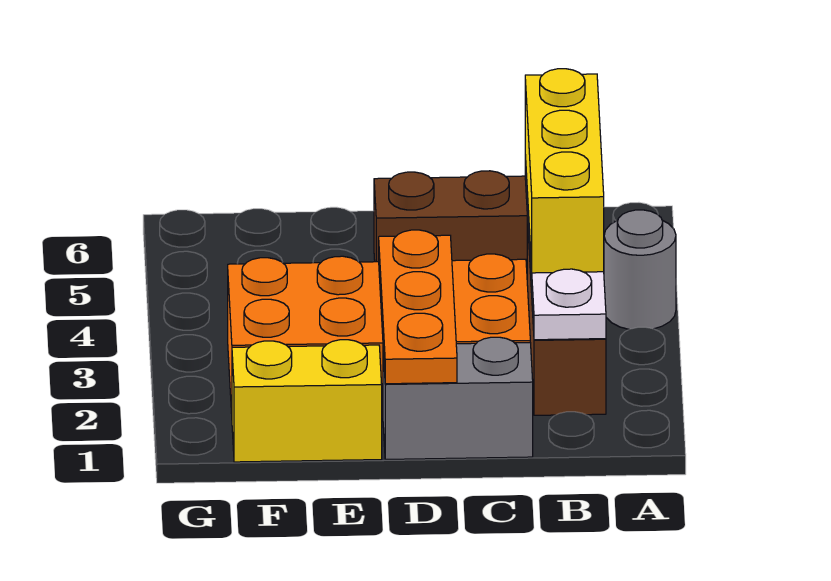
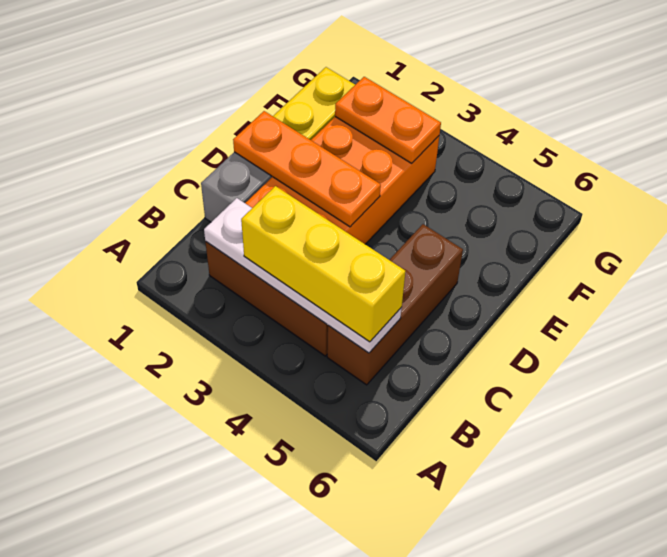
grey 1x1 round brick [604,210,676,329] -> none
none -> orange 1x2 plate [335,77,441,163]

